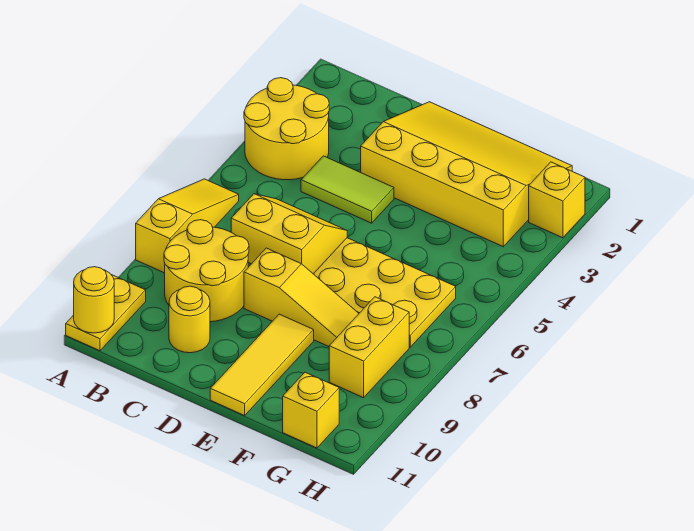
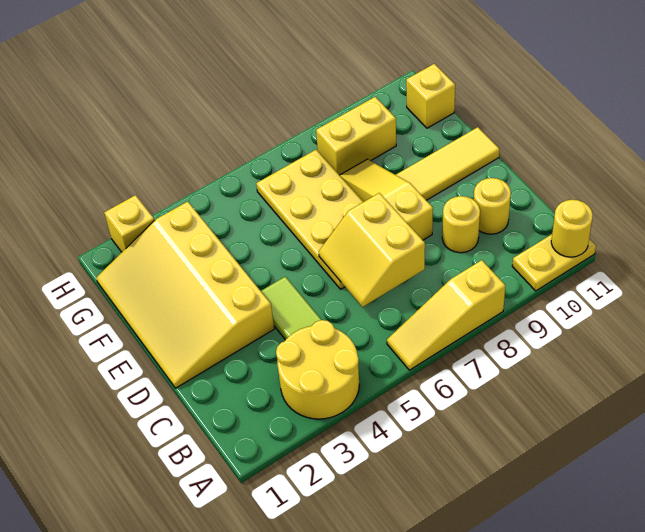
yellow 2x2 round brick [164,220,249,322] -> yellow 1x1 round brick [442,196,480,253]

